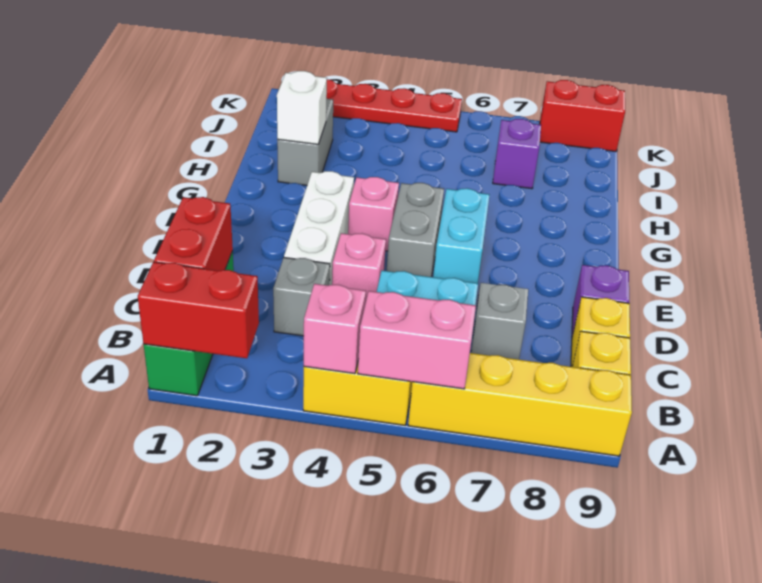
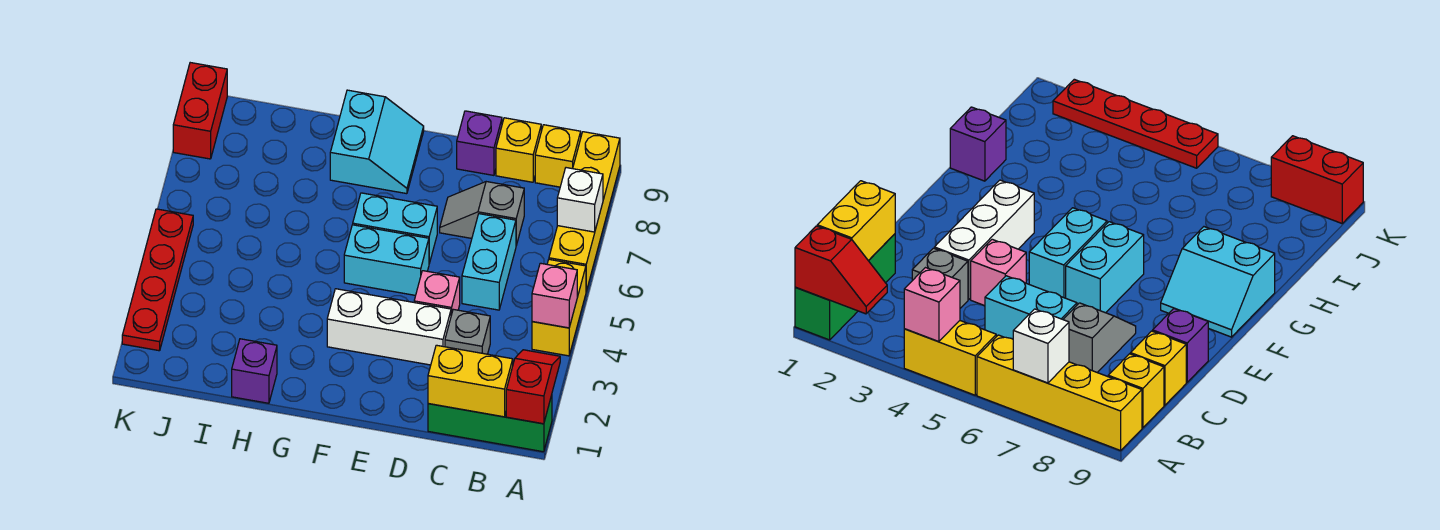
red 1x2 brick [138,262,259,358] -> red 1x2 slope [506,350,560,424]
pink 1x2 brick [358,291,476,389] -> none
red 1x2 brick [154,197,233,271] -> yellow 1x2 brick [428,345,513,417]
grey 1x2 brick [387,183,444,277] -> cyan 1x2 brick [344,225,429,295]
pink 1x1 brick [348,177,399,251] -> none
none -> cyan 2x2 slope [330,90,424,194]
grey 1x2 brick [277,99,333,185] -> none
white 1x1 brick [277,71,327,144] -> white 1x1 brick moved to [557,168,603,232]
purple 1x1 brick [493,119,541,189] -> purple 1x1 brick moved to [232,339,277,403]

